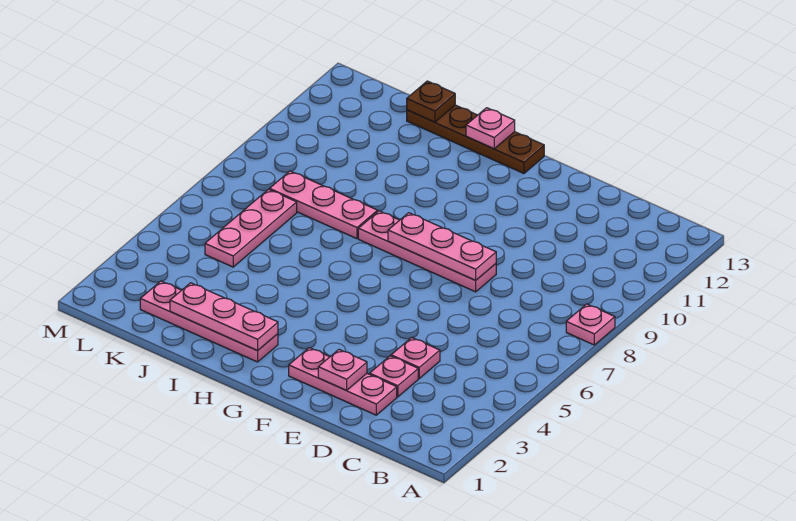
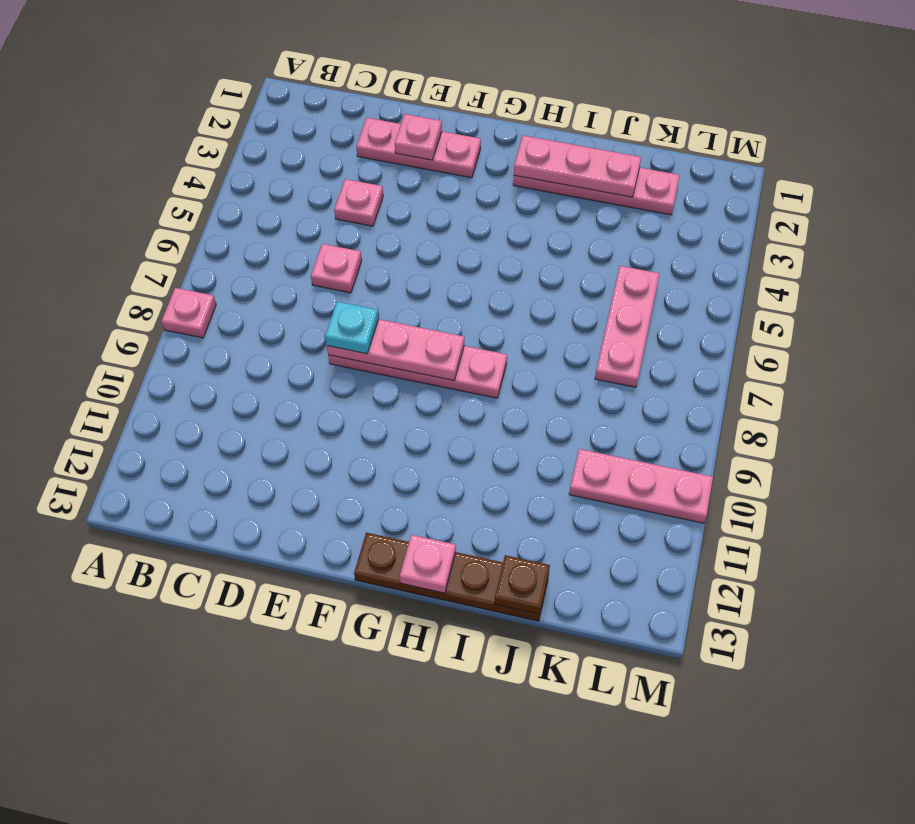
pink 1x1 plate [370,356,418,397] -> pink 1x1 plate moved to [311,244,362,293]
none -> cyan 1x1 plate [325,302,378,354]
pink 1x3 plate [269,171,378,239] -> pink 1x3 plate moved to [569,449,713,523]

